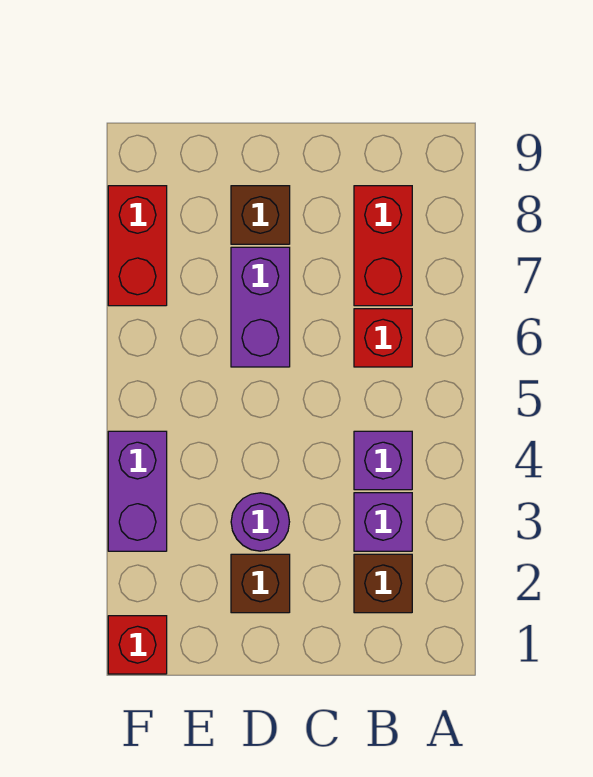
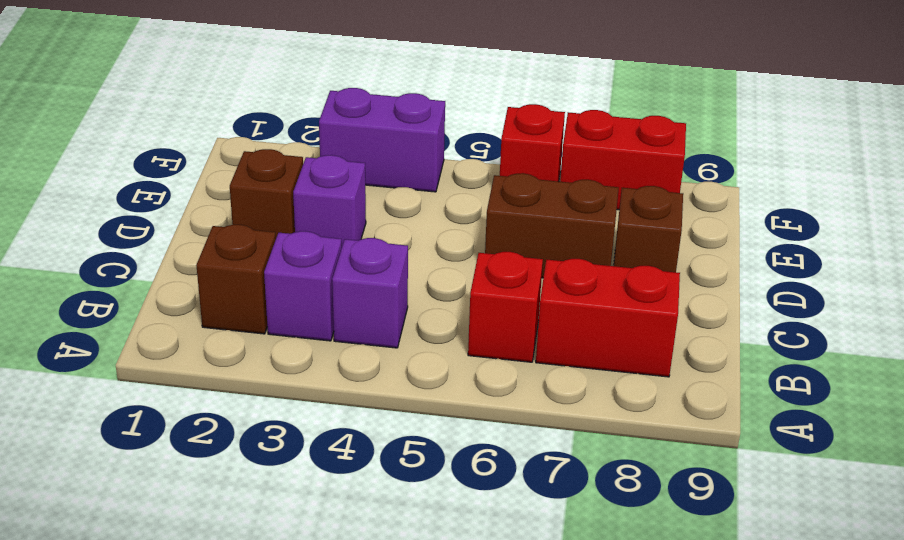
purple 1x1 round brick [231,493,289,551] -> purple 1x1 brick [293,155,366,246]
purple 1x2 brick [231,247,290,367] -> brown 1x2 brick [485,173,619,278]
red 1x1 brick [108,616,167,674] -> red 1x1 brick moved to [500,104,565,182]

